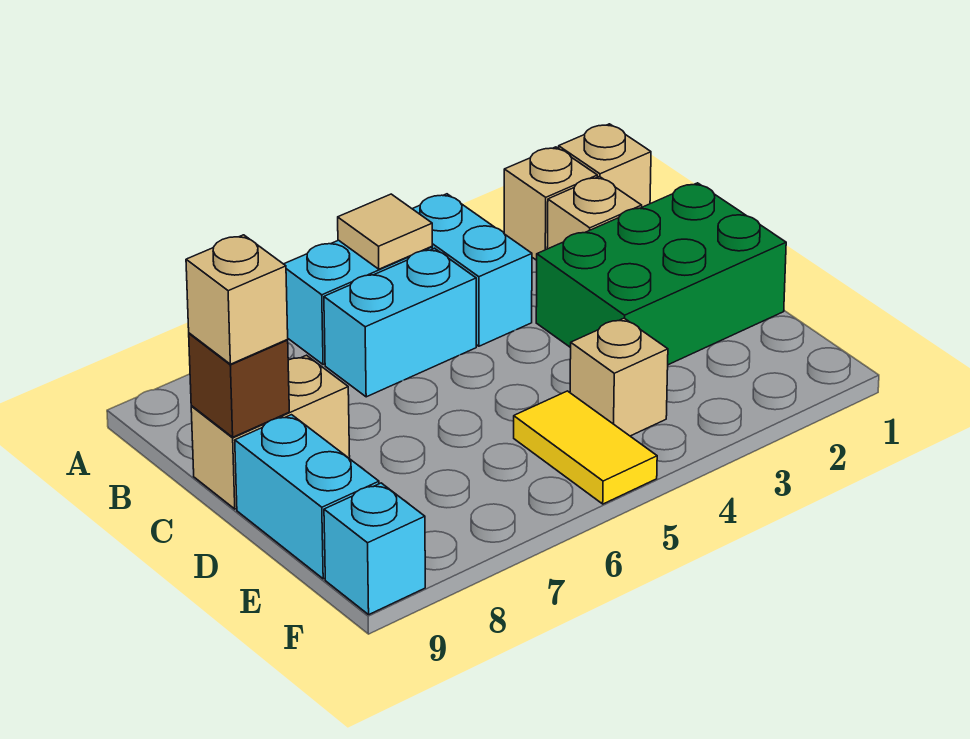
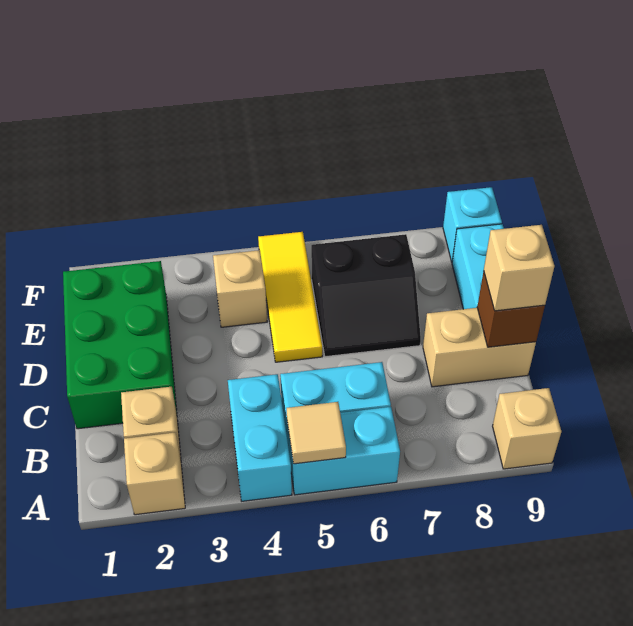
tan 1x1 brick [559,124,651,207] -> tan 1x1 brick moved to [493,388,561,469]
green 2x3 brick [536,183,786,365] -> green 2x3 brick turned to [63,261,177,429]
none -> black 2x2 slope [311,234,421,357]
yellow 1x2 tile [514,391,657,504] -> yellow 1x3 tile [258,232,322,362]

